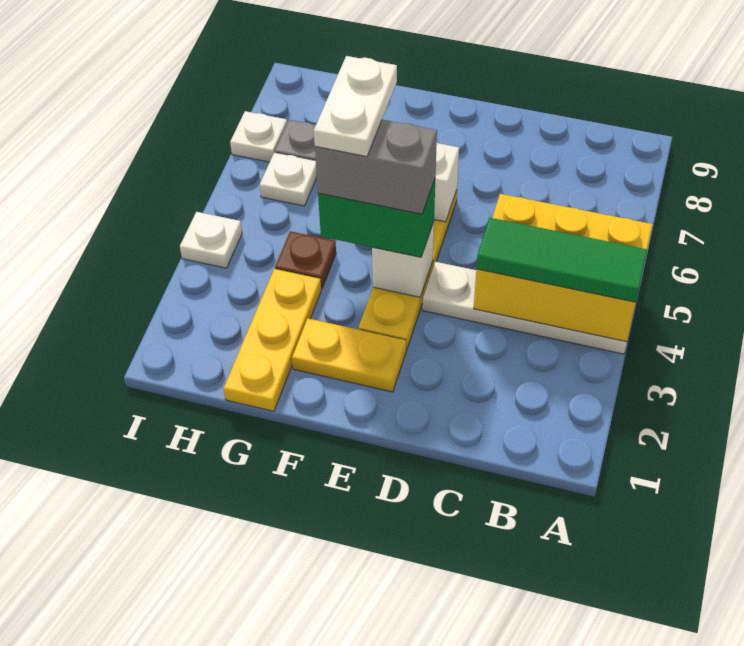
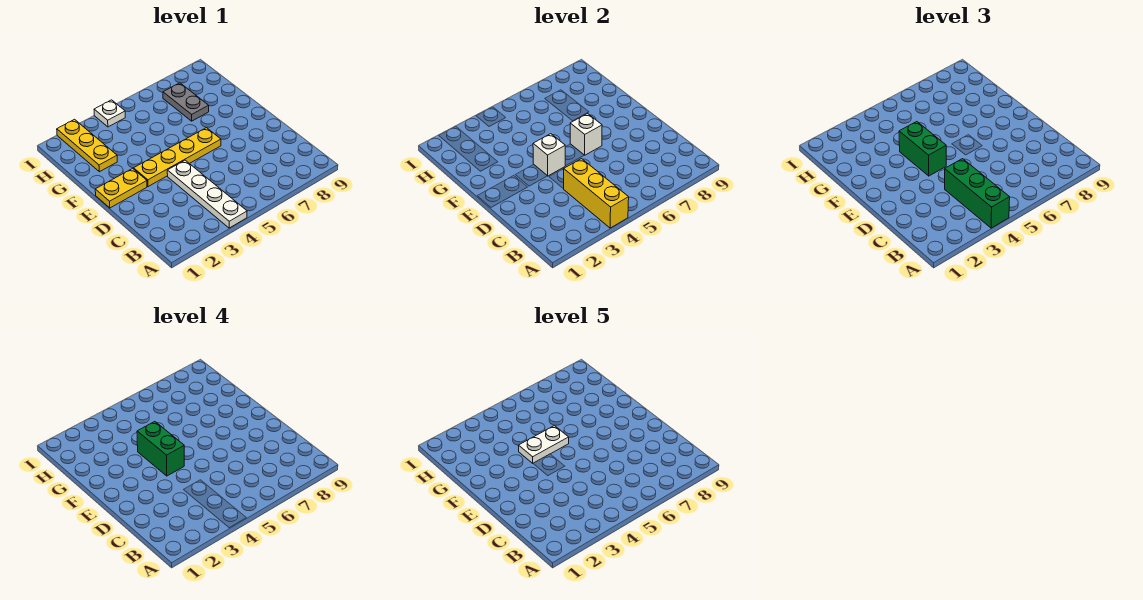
yellow 2x3 brick [474,194,653,342] -> yellow 1x3 brick [564,159,629,228]
green 1x3 tile [476,218,647,302] -> green 1x3 brick [945,159,1010,228]
yellow 1x2 plate [292,319,406,392] -> yellow 1x2 plate turned to [95,168,147,208]
grey 1x2 brick [315,120,437,214] -> green 1x2 brick [137,422,184,476]
yellow 1x3 plate [224,269,321,411] -> yellow 1x3 plate turned to [57,119,117,172]
brown 1x1 plate [275,231,336,289] -> none
white 1x1 plate [260,152,317,206] -> none
white 1x1 plate [230,111,287,162] -> none

